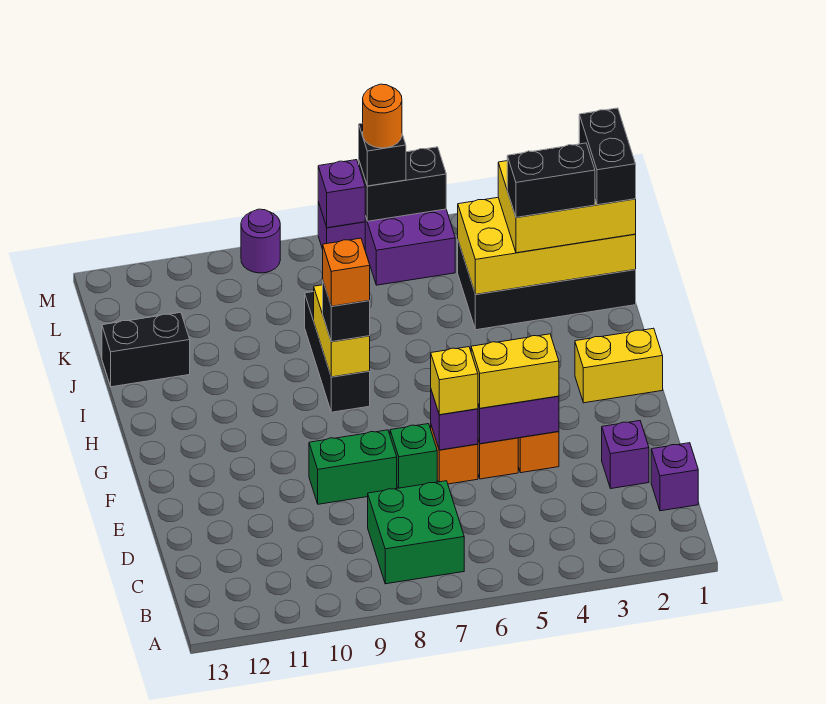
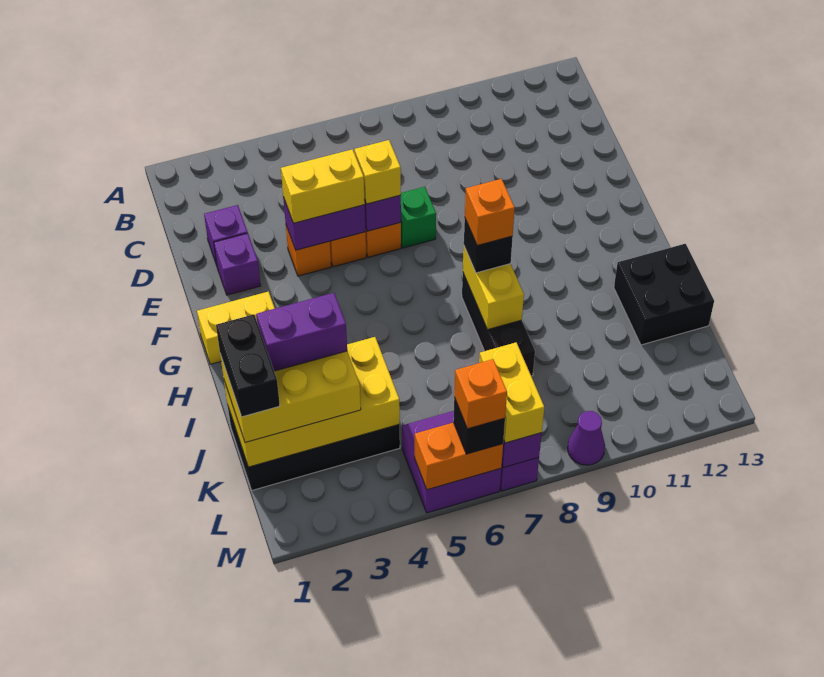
green 2x2 brick [368,481,464,584] -> none
purple 1x1 brick [651,443,698,511] -> purple 1x1 brick moved to [214,233,261,295]
green 1x2 brick [309,430,397,504] -> none
black 1x2 brick [507,143,595,217] -> purple 1x2 brick [256,293,347,371]
black 1x2 brick [102,312,190,387] -> black 2x2 brick [614,244,714,345]
none -> yellow 1x2 brick [479,342,544,443]
black 1x2 brick [359,147,446,221] -> orange 1x2 brick [415,423,503,490]
orange 1x1 round brick [363,84,402,148] -> orange 1x1 brick [454,359,507,429]
purple 1x1 round brick [241,209,280,273] -> purple 1x1 cone [568,411,605,465]

